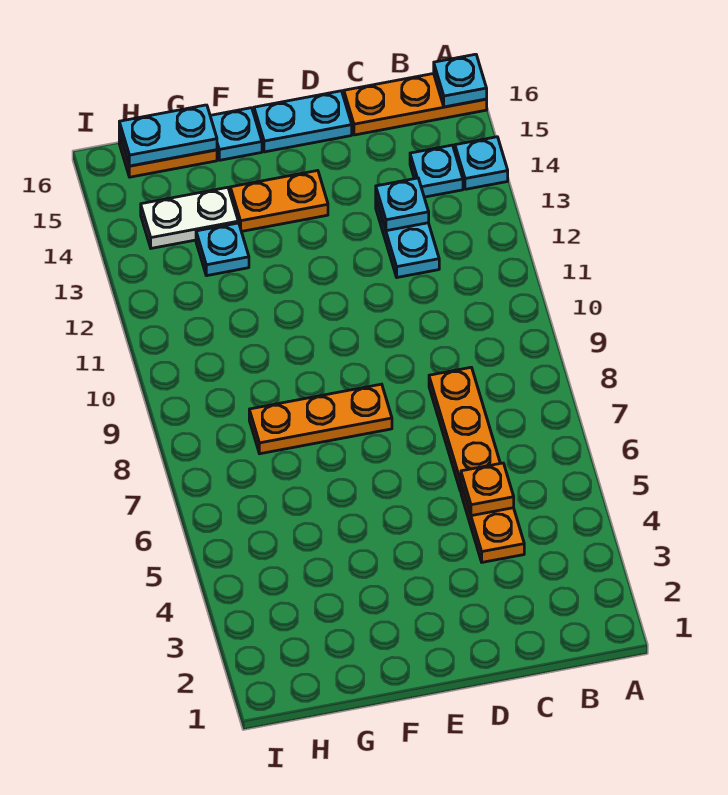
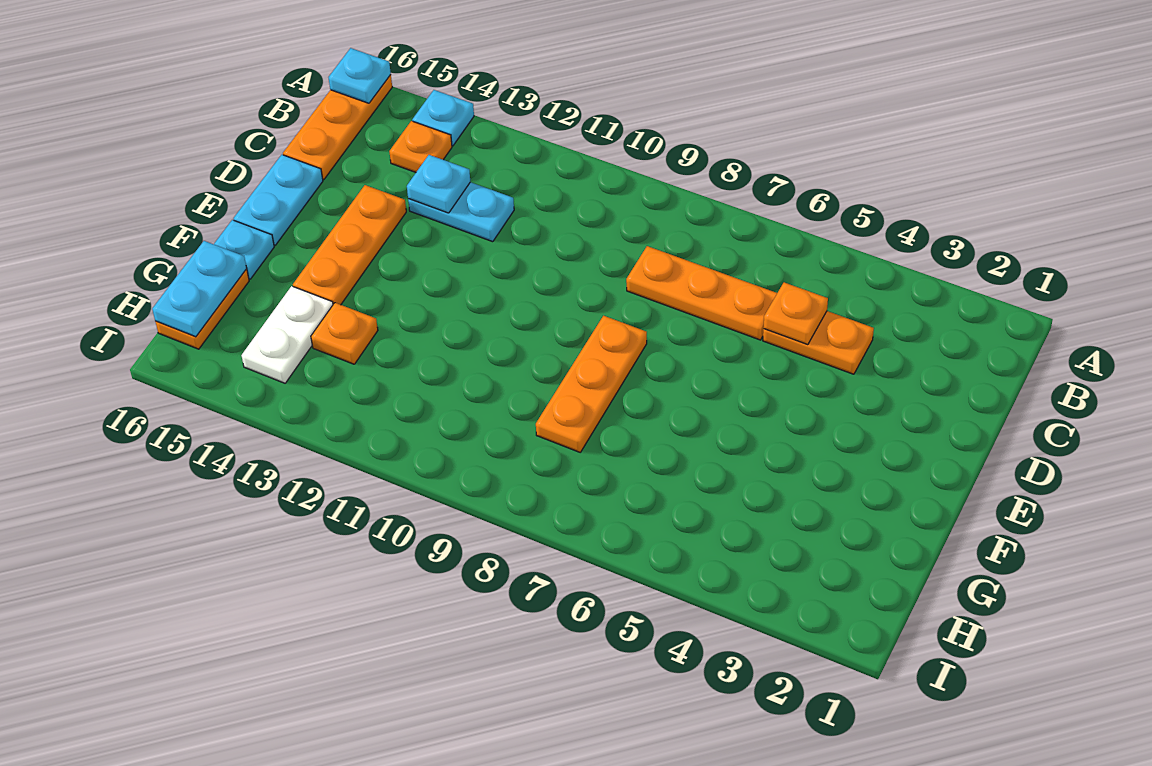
cyan 1x1 plate [410,145,463,197] -> orange 1x1 plate [389,121,452,172]
orange 1x2 plate [230,171,328,231] -> orange 1x3 plate [293,185,406,305]
cyan 1x1 plate [196,223,249,276] -> orange 1x1 plate [311,303,378,364]

